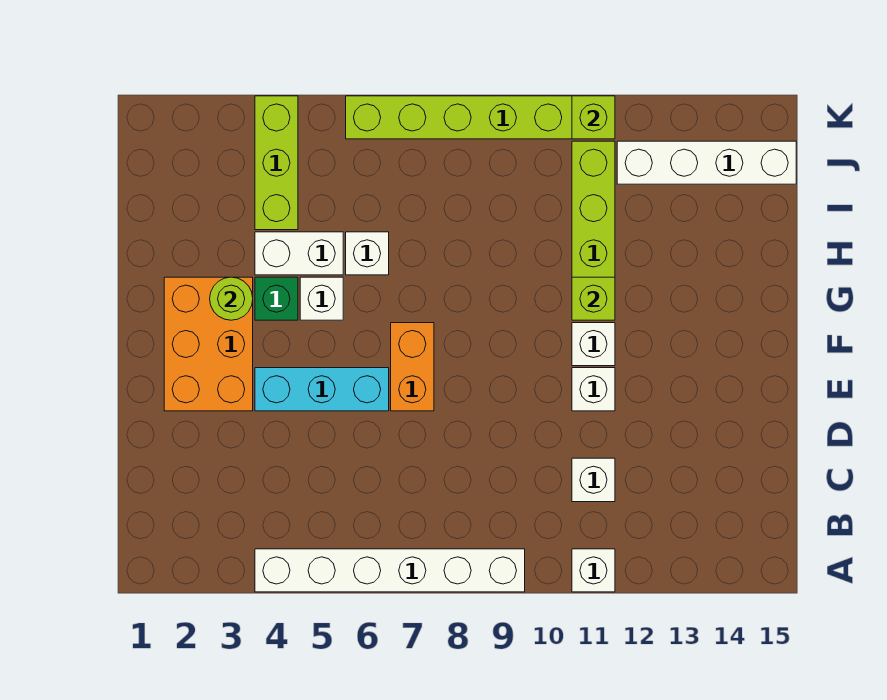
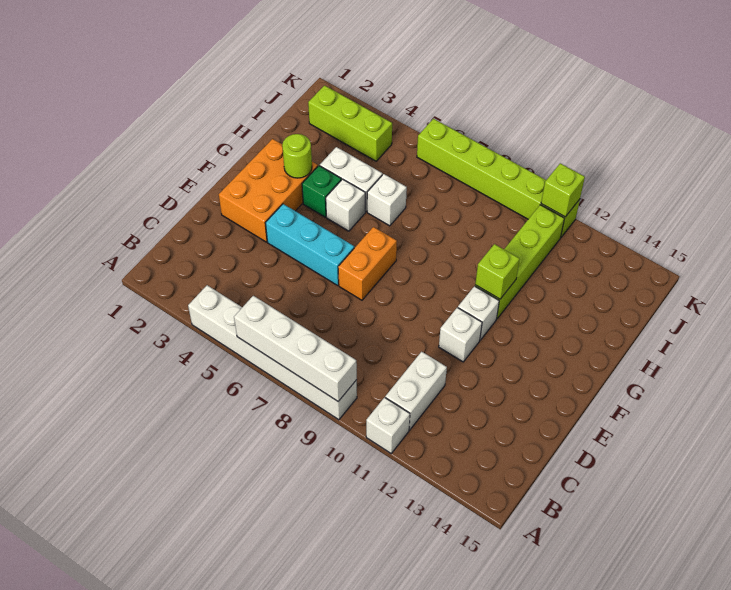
white 1x1 brick [572,458,615,502] -> white 1x2 brick [385,352,447,430]
lime 1x3 brick [255,96,298,230] -> lime 1x3 brick turned to [308,86,392,161]
white 1x4 brick [617,141,796,184] -> white 1x4 brick moved to [234,296,357,401]

